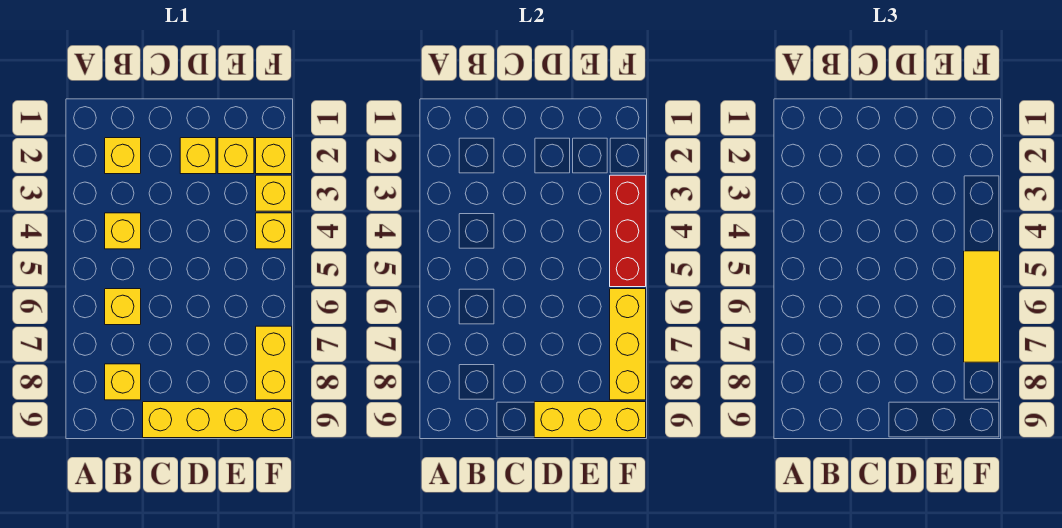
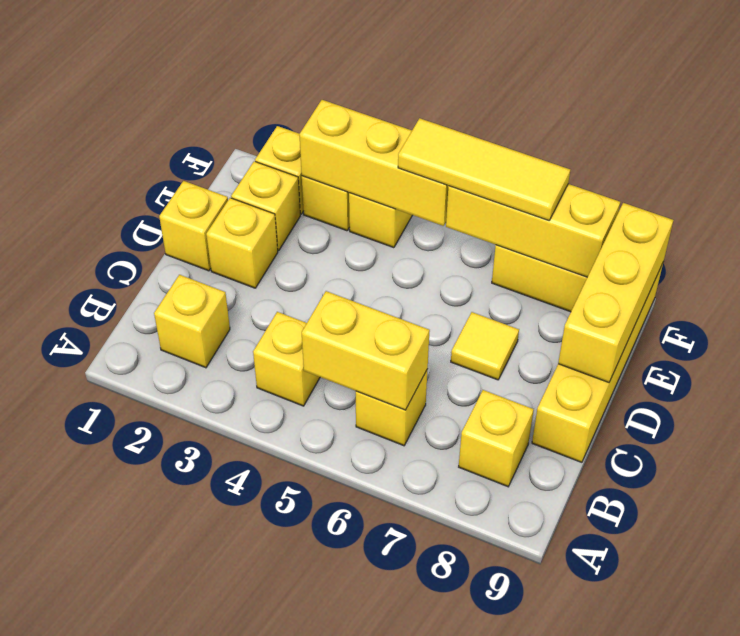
none -> yellow 1x2 brick [302,291,430,410]
none -> yellow 1x1 brick [159,181,228,271]
none -> yellow 1x1 tile [451,312,519,380]
red 1x3 brick [610,175,646,287] -> yellow 1x3 brick [299,100,448,226]

